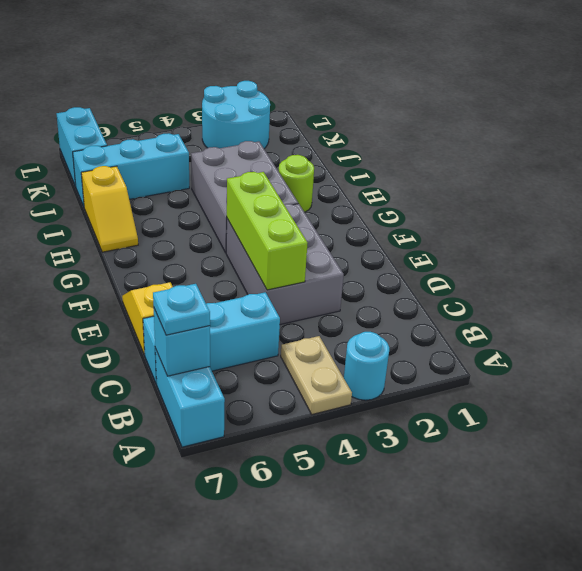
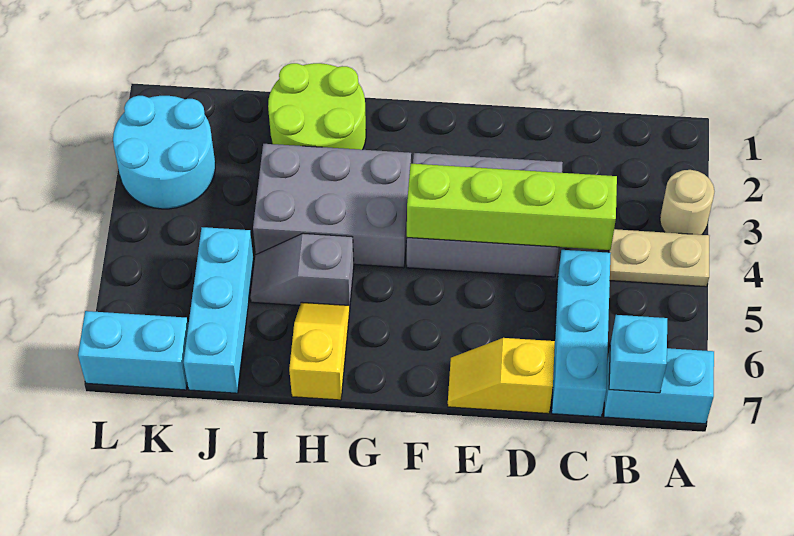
cyan 1x1 round brick [344,332,389,400] -> tan 1x1 round brick [660,170,715,235]
cyan 1x1 plate [153,284,210,335] -> none
lime 1x3 brick [227,172,307,290] -> lime 1x4 brick [407,163,617,250]
lime 1x1 round brick [279,155,314,212] -> lime 2x2 round brick [268,63,366,150]
none -> grey 1x2 slope [250,233,354,307]
yellow 1x2 slope [81,166,138,252] -> yellow 1x2 slope turned to [289,302,350,400]

